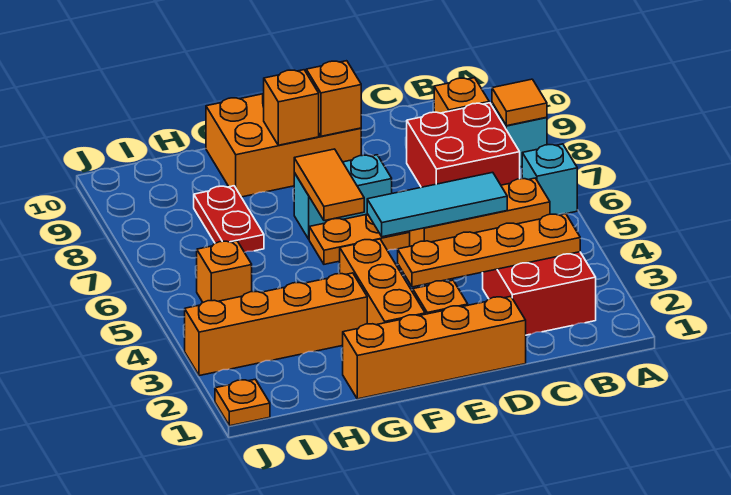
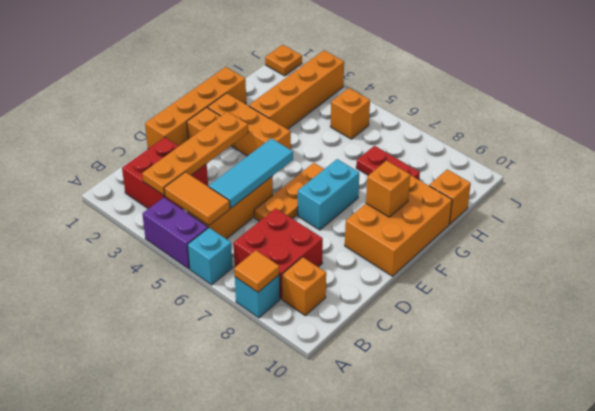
none -> purple 1x2 brick [142,198,208,269]
orange 1x1 brick [306,61,361,136] -> orange 1x1 brick moved to [429,169,471,224]
orange 1x2 tile [294,149,364,221] -> orange 1x2 tile moved to [164,172,230,225]

